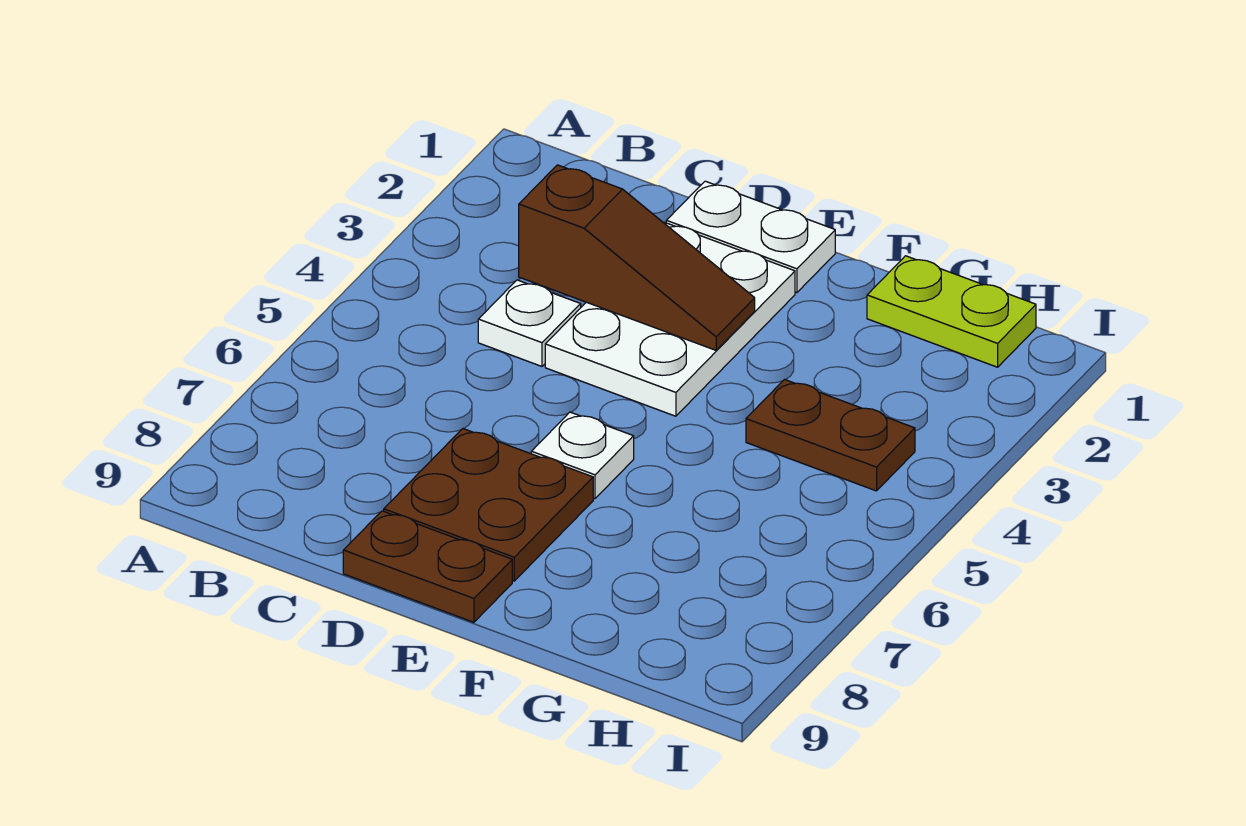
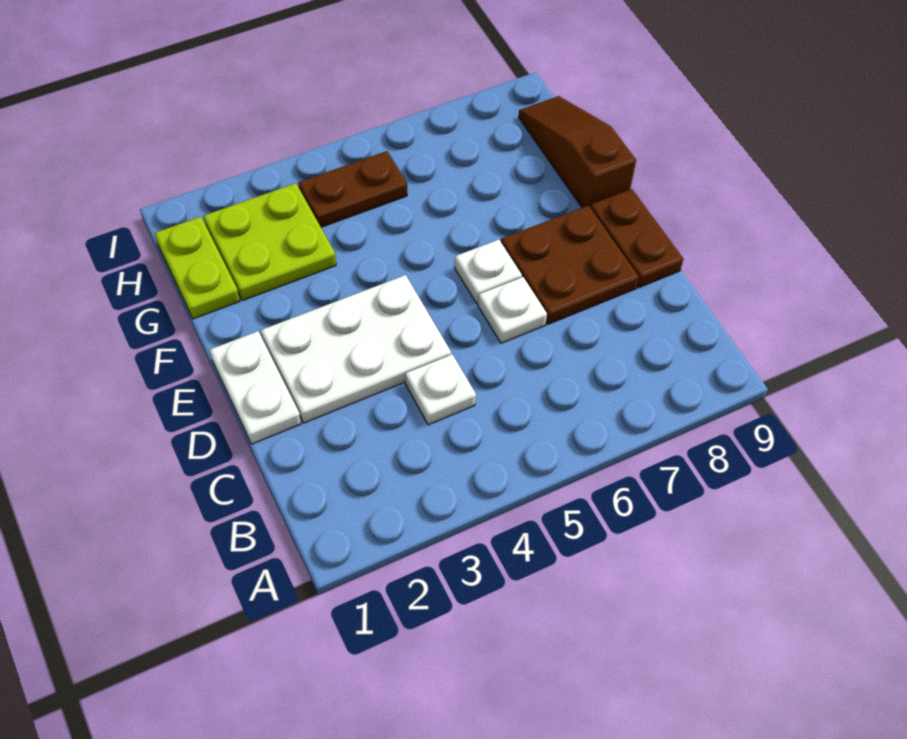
brown 1x3 slope [519,165,755,350] -> brown 1x3 slope moved to [519,96,636,208]
none -> white 1x1 plate [478,277,547,343]
none -> lime 2x2 plate [204,183,336,300]
brown 1x2 plate [746,380,915,491] -> brown 1x2 plate turned to [298,151,407,227]

